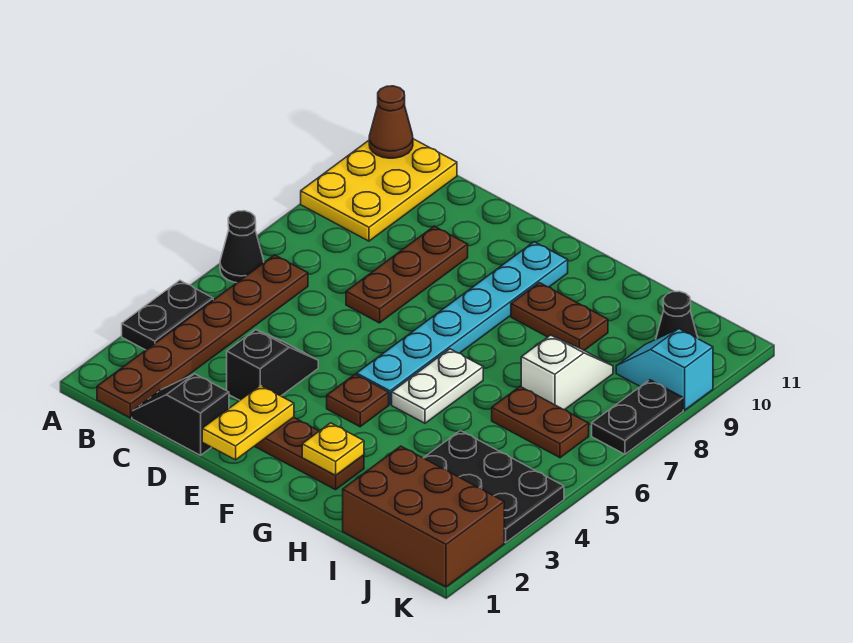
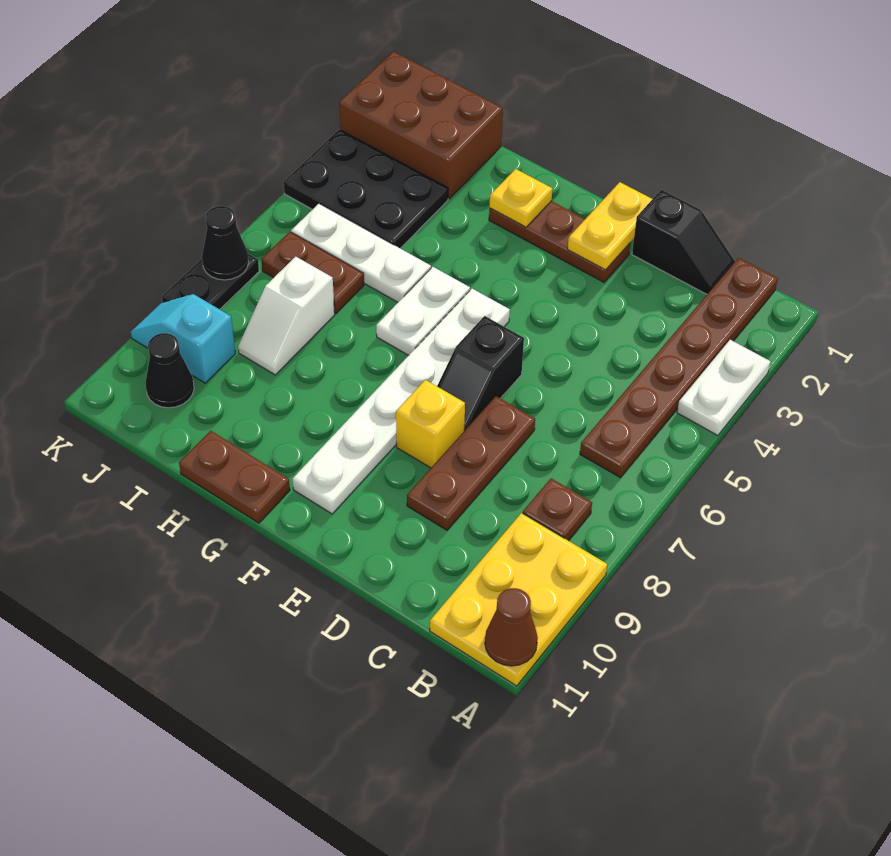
black 1x2 plate [122,280,213,350] -> white 1x2 plate [677,340,770,435]
black 1x1 cone [220,211,264,283] -> black 1x1 cone moved to [202,206,249,280]
black 1x2 slope [227,330,318,400] -> black 1x2 slope moved to [437,316,524,430]
none -> yellow 1x1 brick [396,380,465,468]
brown 1x1 plate [327,374,389,427] -> brown 1x1 plate moved to [523,478,592,541]
cyan 1x6 plate [357,242,568,405] -> white 1x6 plate [293,289,510,514]
brown 1x2 plate [511,283,608,350] -> brown 1x2 plate moved to [179,431,290,523]
none -> white 1x3 plate [291,204,431,302]
cyan 1x2 slope [616,329,713,410] -> cyan 1x2 slope turned to [131,294,235,383]

